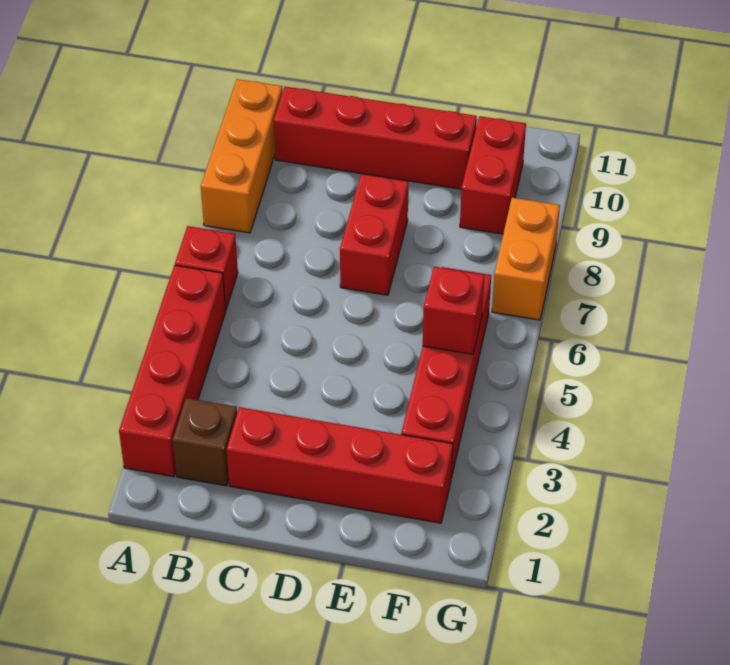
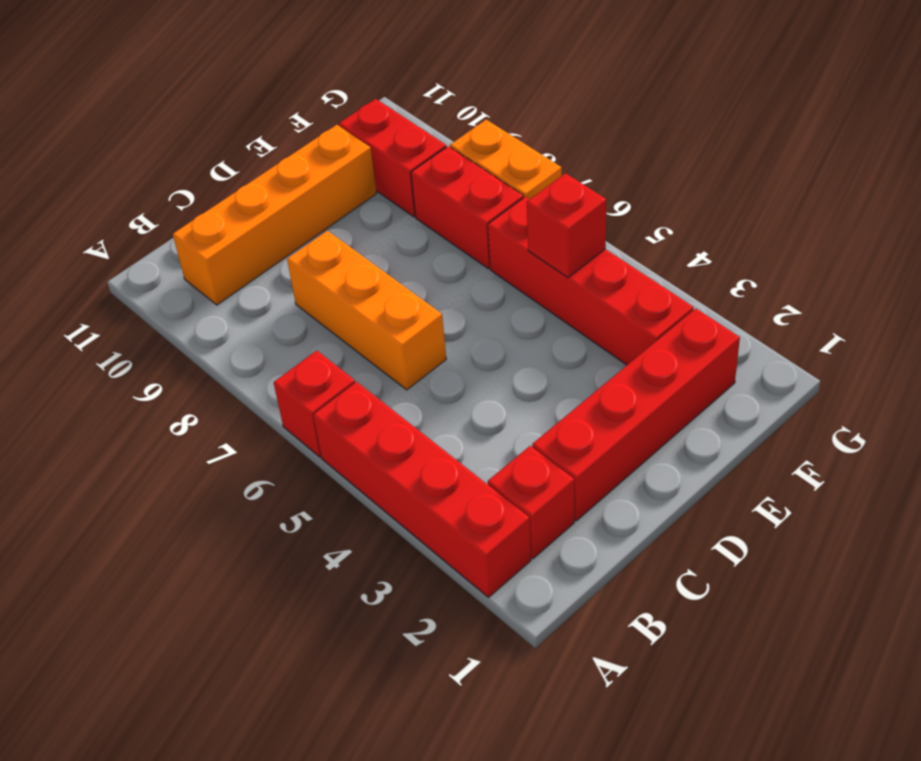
orange 1x3 brick [201,79,282,233] -> orange 1x3 brick moved to [287,231,446,390]
brown 1x1 brick [173,398,237,486] -> red 1x1 brick [488,446,574,559]
red 1x4 brick [274,87,477,189] -> orange 1x4 brick [173,125,377,305]
red 1x2 brick [340,174,408,295] -> red 1x2 brick moved to [411,146,523,269]

